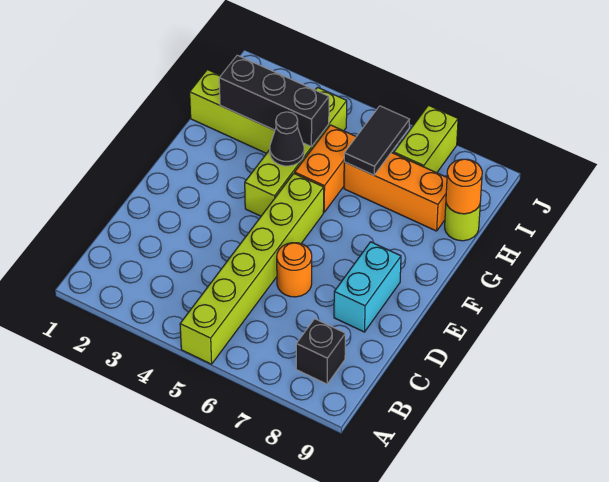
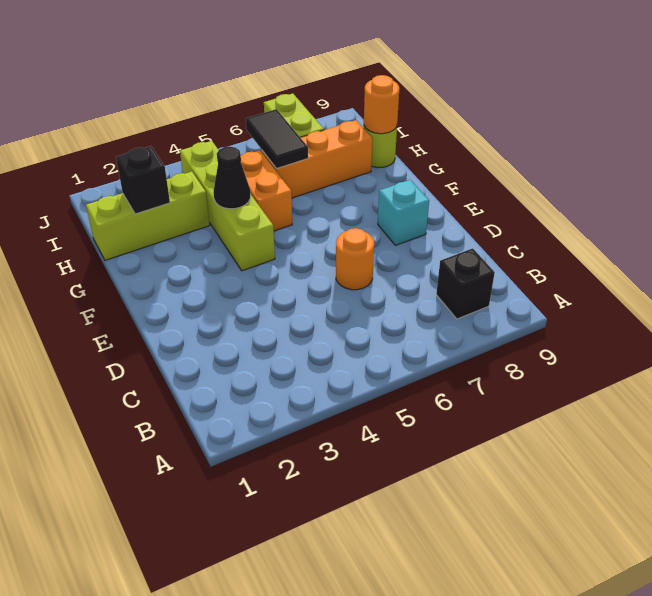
lime 1x6 brick [180,173,324,364] -> none
cyan 1x2 brick [334,242,401,332] -> cyan 1x1 brick [378,180,429,245]
black 1x3 brick [219,55,329,147] -> black 1x1 brick [116,146,170,214]

